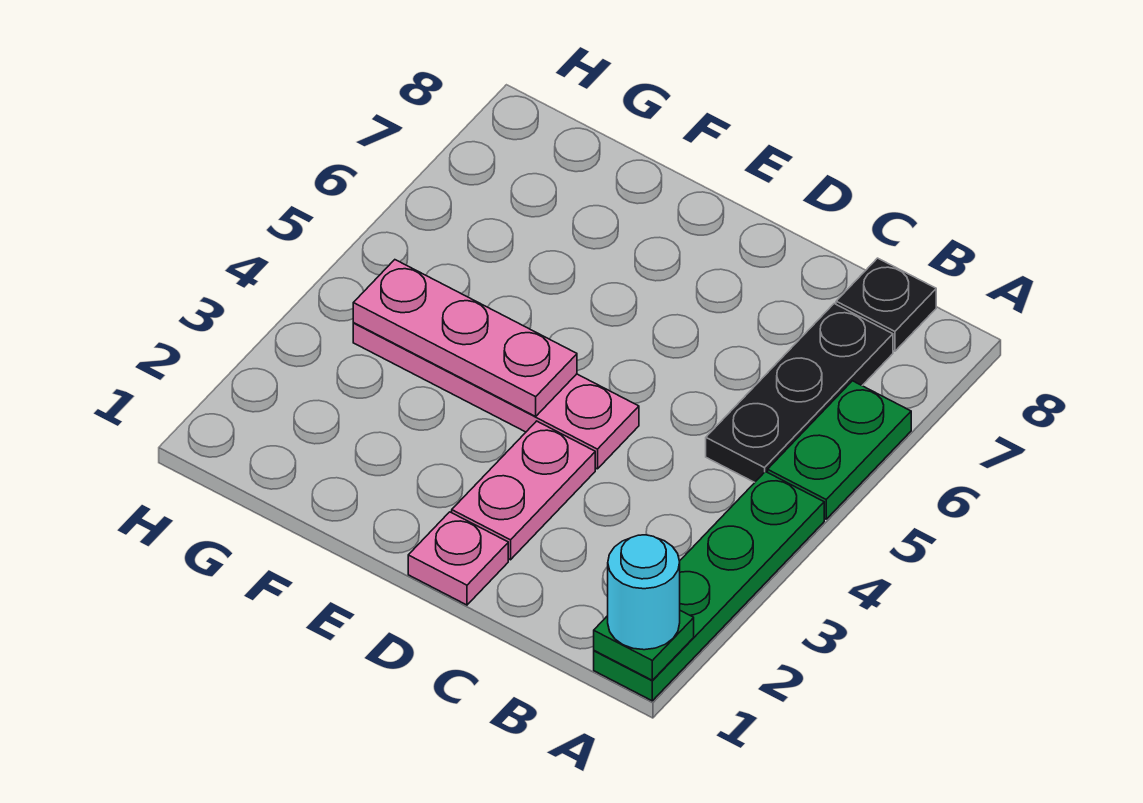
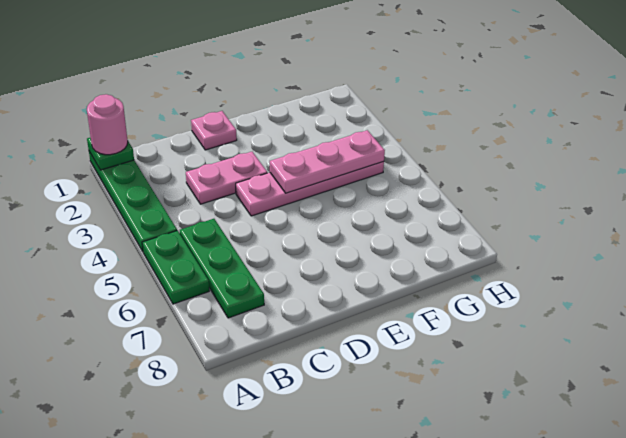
cyan 1x1 round brick [608,535,680,650] -> pink 1x1 round brick [87,94,128,155]
black 1x3 plate [706,304,893,482] -> green 1x3 plate [180,219,264,318]
black 1x1 plate [836,258,936,351] -> none
pink 1x2 plate [452,421,595,560] -> pink 1x2 plate turned to [186,152,267,204]

